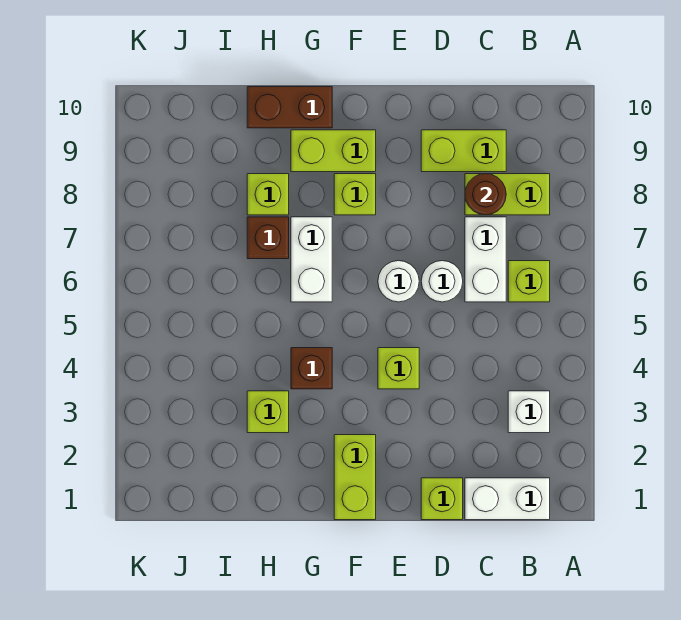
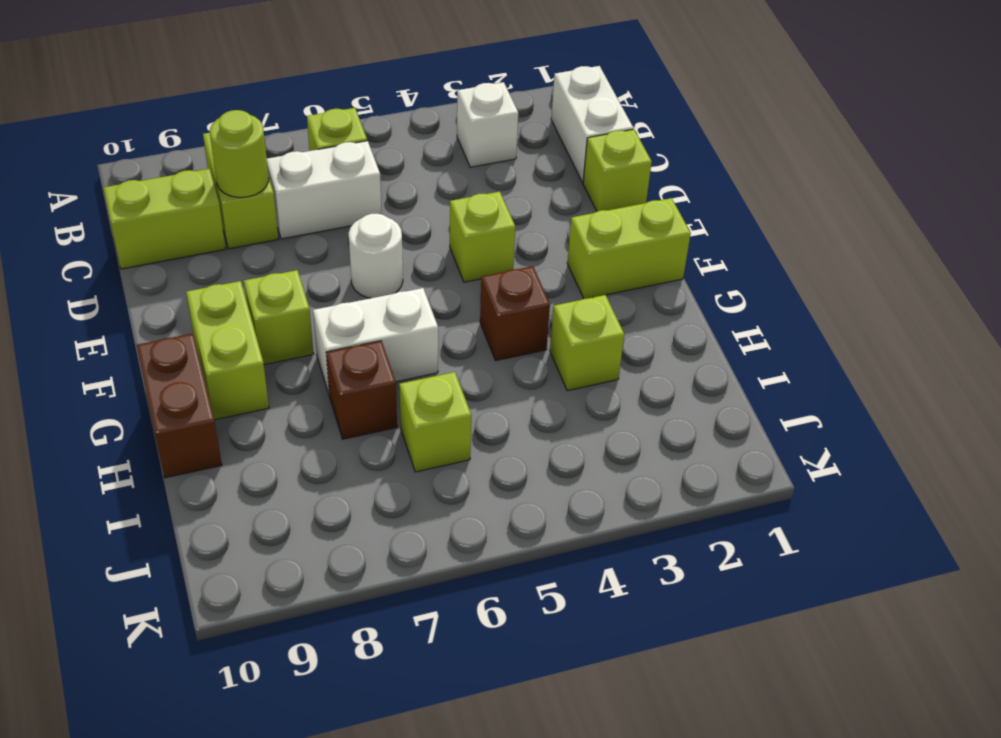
brown 1x1 round brick [465,174,506,215] -> lime 1x1 round brick [210,110,269,198]
lime 1x2 brick [421,130,506,172] -> lime 1x2 brick turned to [103,169,226,269]
white 1x1 round brick [421,261,463,302] -> none
lime 1x1 brick [247,174,289,215] -> lime 1x1 brick moved to [399,372,471,472]

